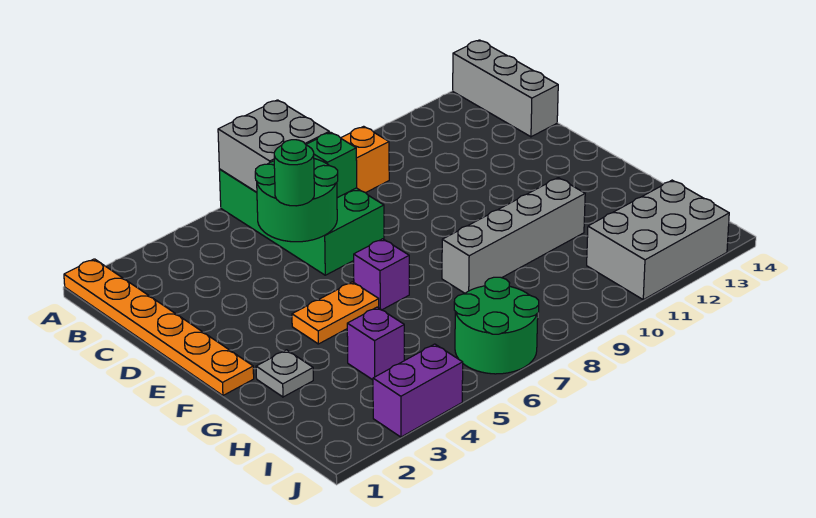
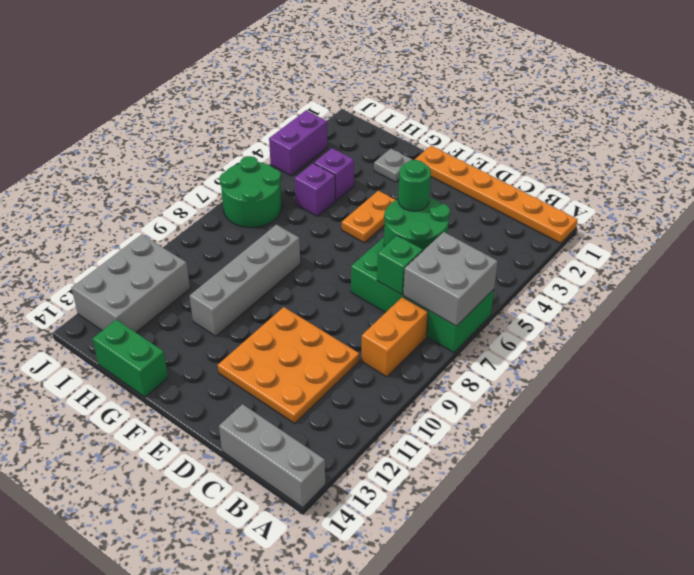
none -> orange 3x3 plate [218,307,359,423]
purple 1x1 brick [354,239,409,310] -> purple 1x1 brick moved to [295,163,335,216]
none -> green 1x2 brick [93,320,168,397]

